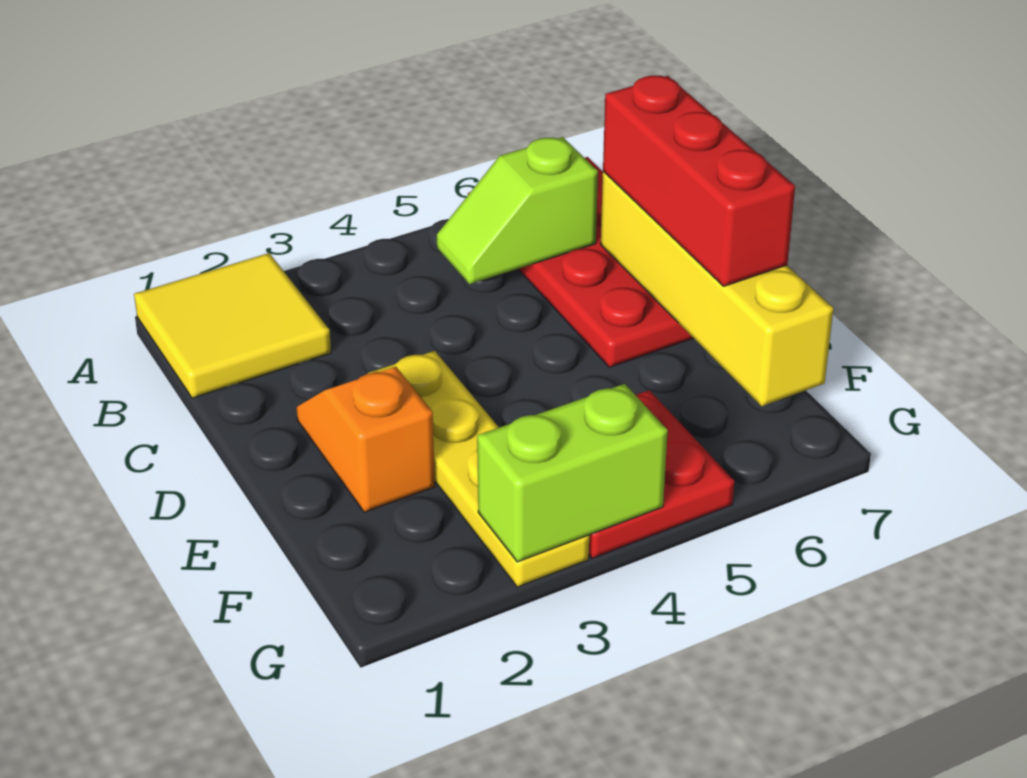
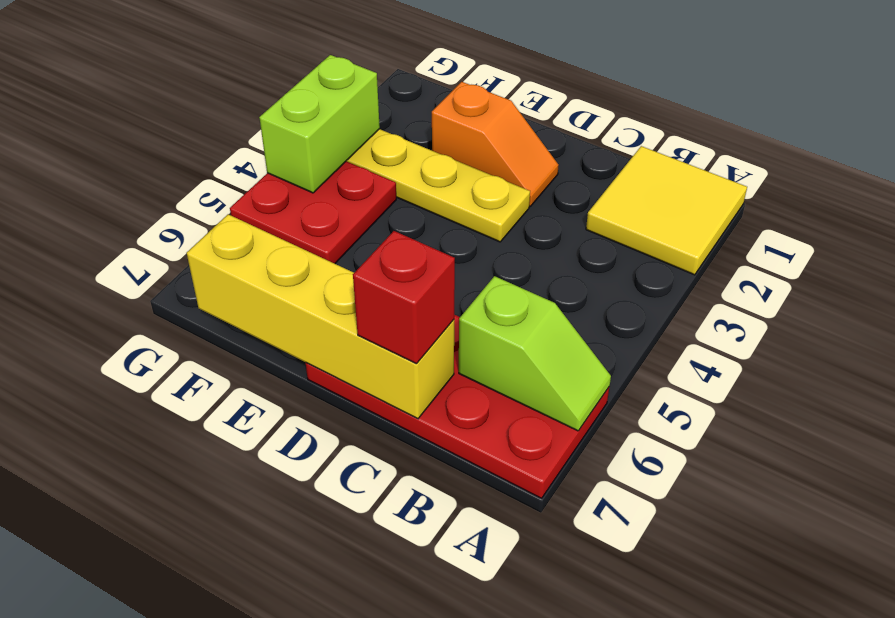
lime 1x2 slope [437,137,598,284] -> lime 1x2 slope turned to [459,276,611,431]
red 1x3 brick [603,76,795,286] -> red 1x1 brick [353,231,455,364]

